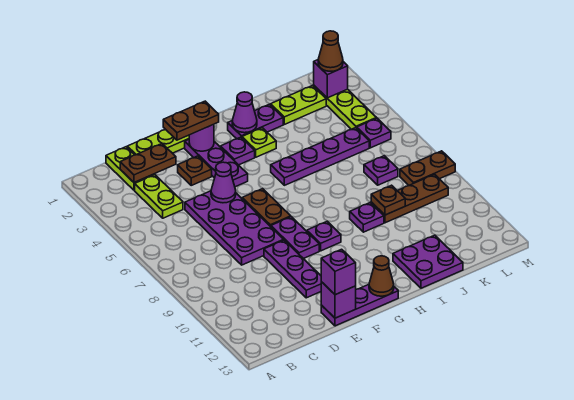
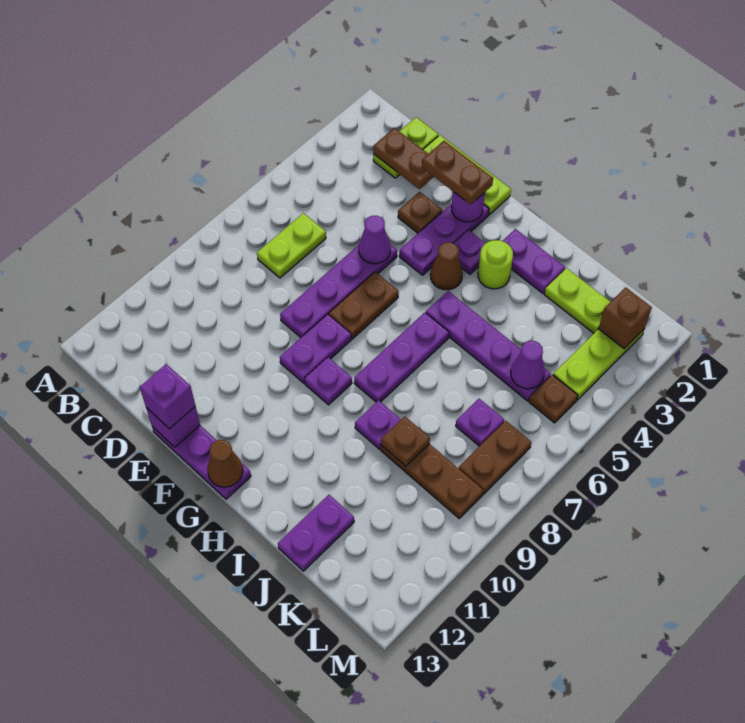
lime 1x2 plate [135,175,183,218] -> lime 1x2 plate moved to [257,213,326,278]
purple 2x4 plate [185,191,283,265] -> purple 1x4 plate [280,245,397,337]
purple 1x3 plate [264,240,321,298] -> purple 1x3 plate moved to [354,313,449,402]
purple 1x1 cone [232,92,257,133] -> purple 1x1 cone moved to [511,341,545,389]
lime 1x1 plate [242,128,276,157] -> lime 1x1 round brick [478,240,513,289]
purple 2x2 plate [393,235,463,288] -> purple 1x2 plate [278,495,354,571]
purple 1x1 brick [314,60,348,98] -> brown 1x1 brick [599,287,652,349]
brown 1x1 cone [318,31,343,71] -> brown 1x1 cone moved to [430,242,463,290]
purple 1x1 plate [357,118,391,148] -> brown 1x1 plate [529,375,578,423]
brown 1x2 plate [400,151,455,185] -> brown 1x2 plate turned to [459,421,531,494]

